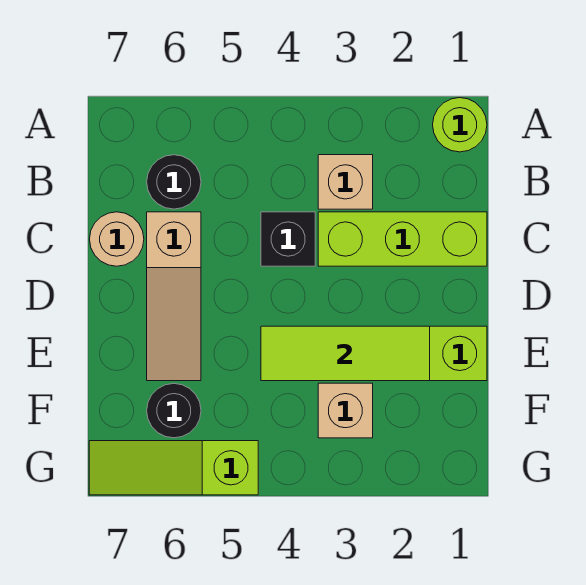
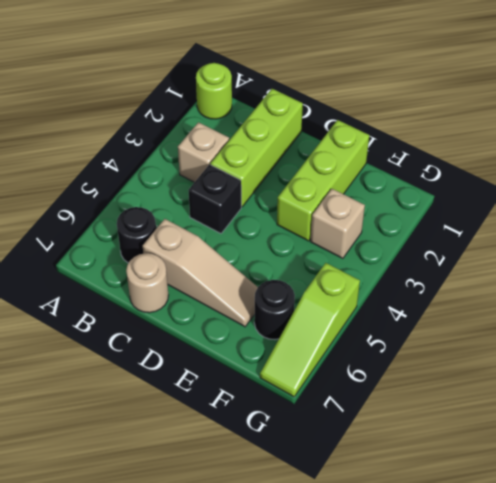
lime 1x3 tile [261,326,430,381] -> none

